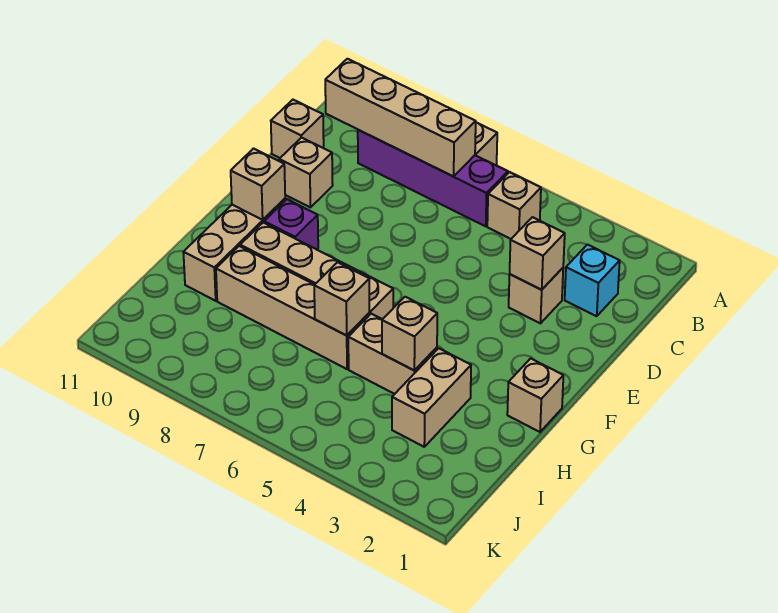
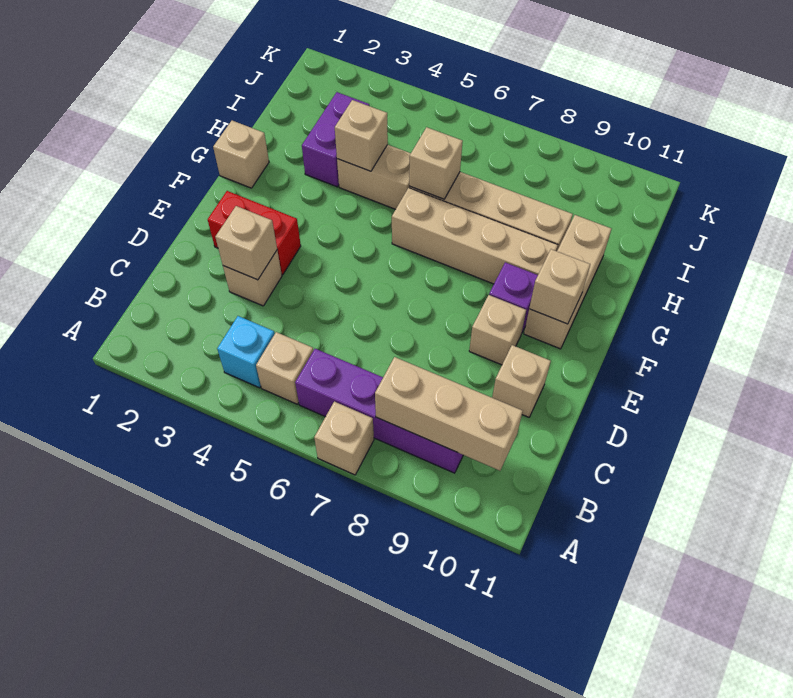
tan 1x4 brick [325,59,476,176] -> tan 1x3 brick [375,357,523,471]
cyan 1x1 brick [565,245,620,316] -> cyan 1x1 brick moved to [217,316,275,388]
tan 1x1 brick [271,100,324,158] -> tan 1x1 brick moved to [469,295,526,365]
none -> red 1x2 brick [208,191,301,275]
tan 1x2 brick [392,348,471,447] -> purple 1x2 brick [302,92,370,187]

